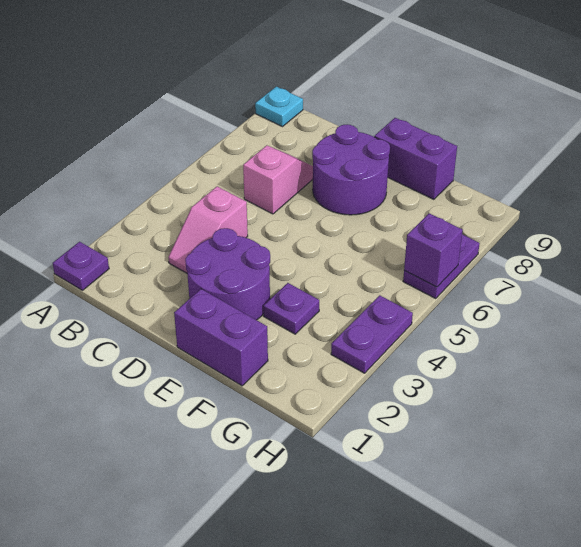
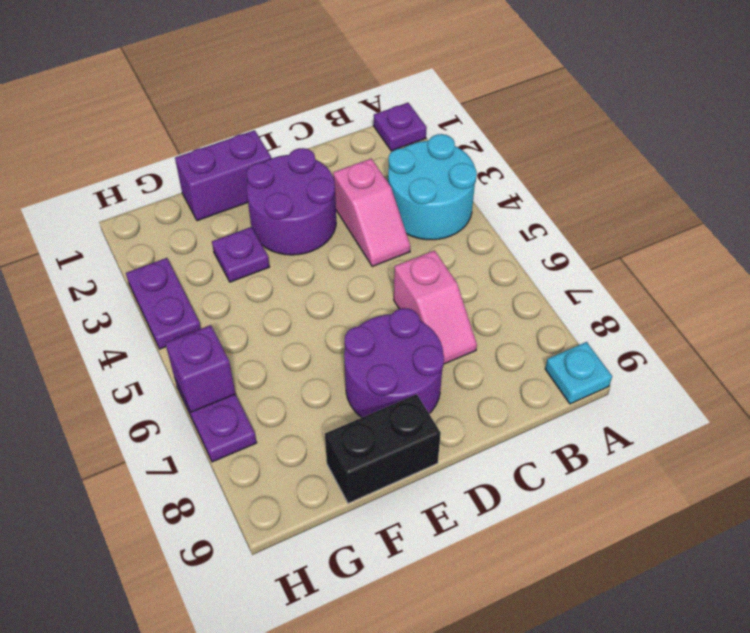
none -> cyan 2x2 round brick [388,134,477,240]
pink 1x2 slope [168,186,248,273] -> pink 1x2 slope turned to [333,159,410,266]
purple 1x2 brick [375,118,457,199] -> black 1x2 brick [325,394,441,503]

